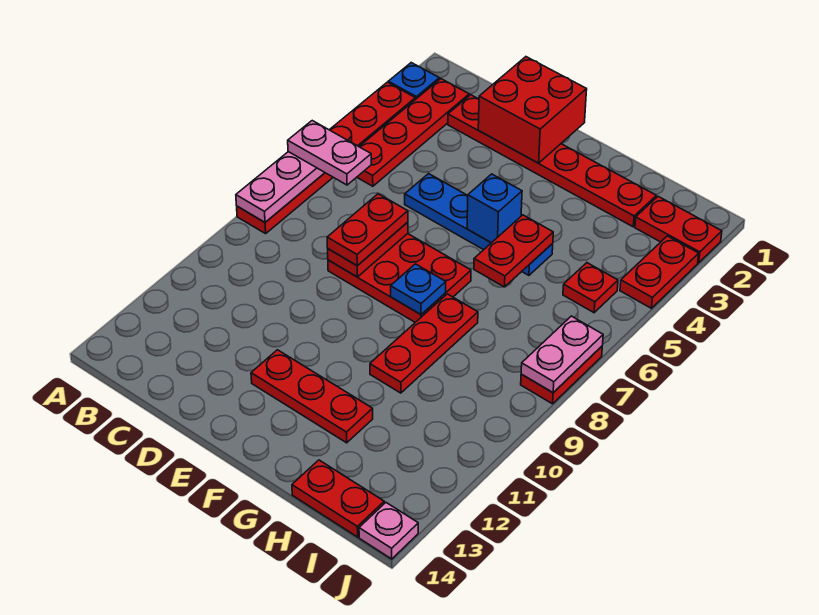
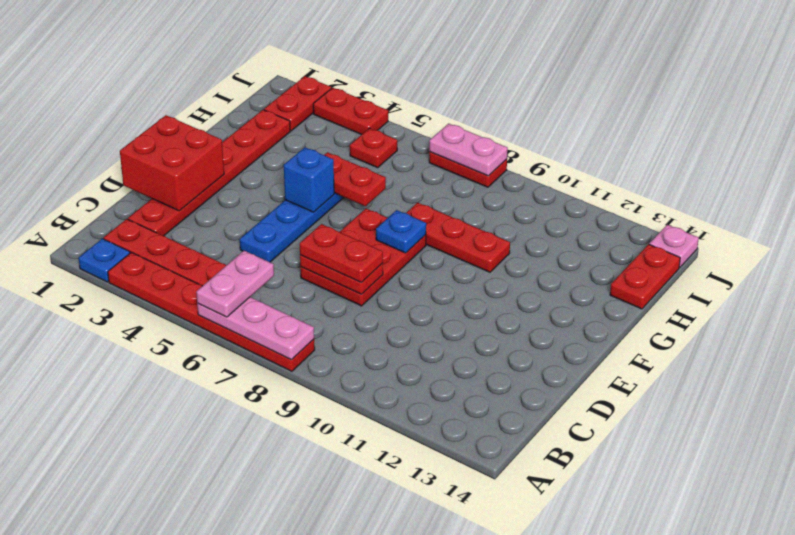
red 1x3 plate [251,350,373,443] -> none

